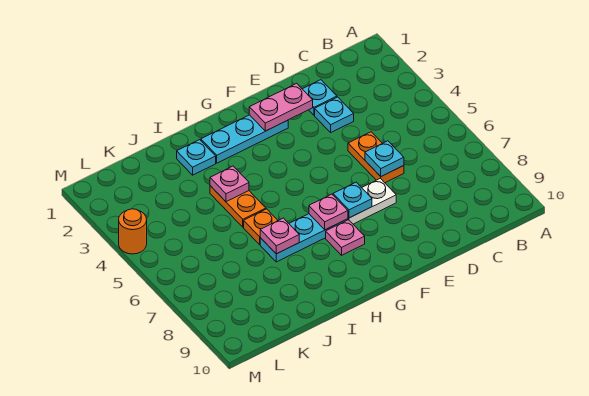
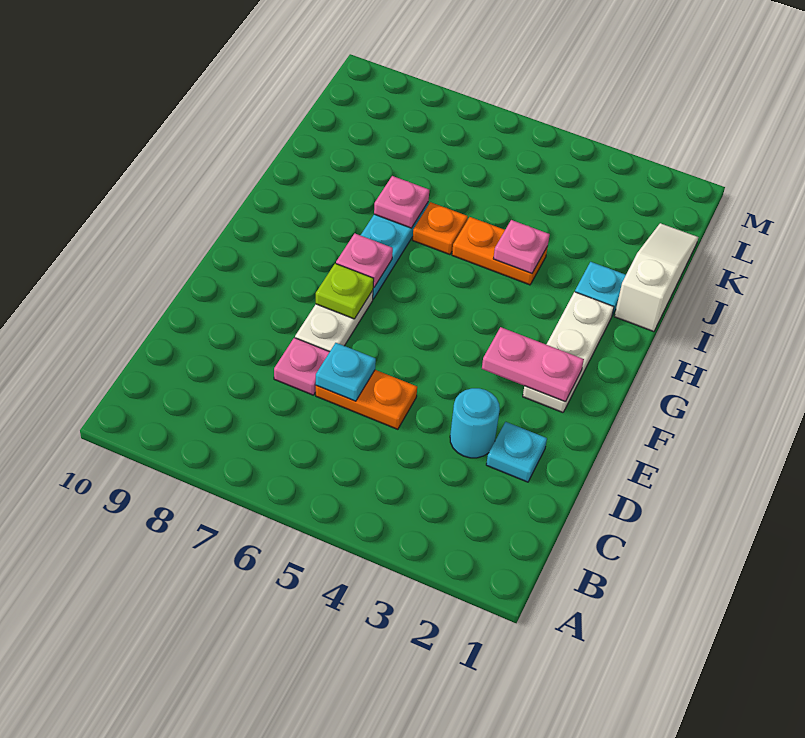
cyan 1x1 plate [315,97,354,132] -> cyan 1x1 round brick [450,388,500,458]
pink 1x2 plate [249,83,313,131] -> pink 1x2 plate turned to [482,327,584,402]
cyan 1x3 plate [201,115,288,163] -> white 1x3 plate [523,292,614,412]
cyan 1x1 plate [333,182,372,218] -> lime 1x1 plate [316,263,374,319]
pink 1x1 plate [326,220,365,255] -> pink 1x1 plate moved to [274,338,329,395]
none -> white 1x3 slope [614,223,698,332]
orange 1x1 round brick [119,209,147,254] -> none

